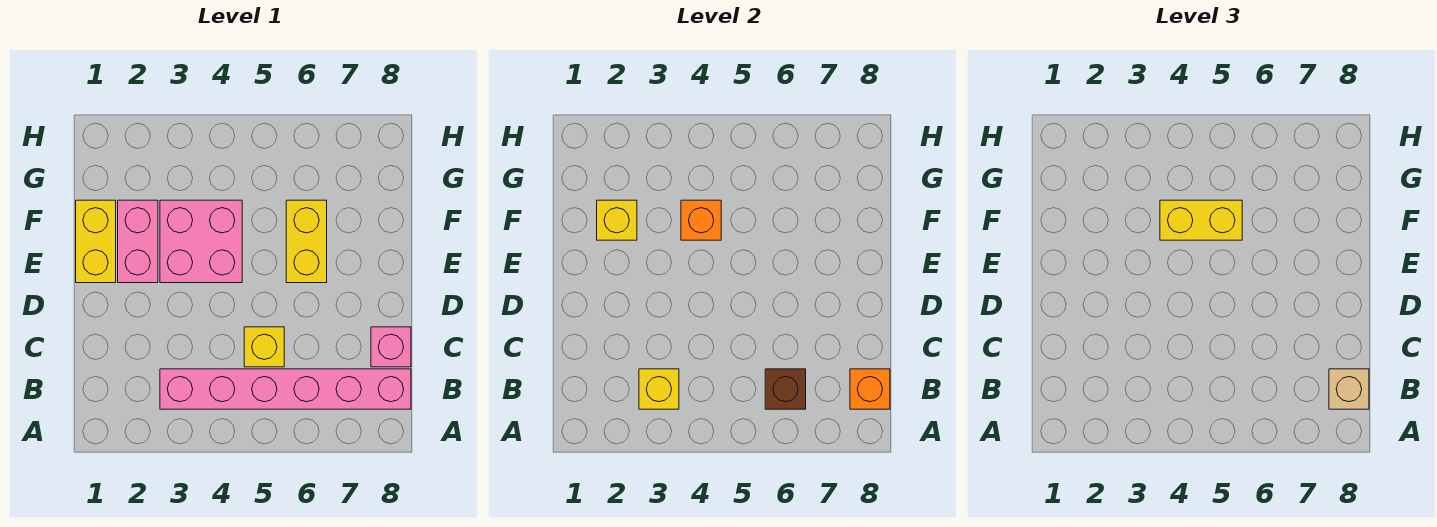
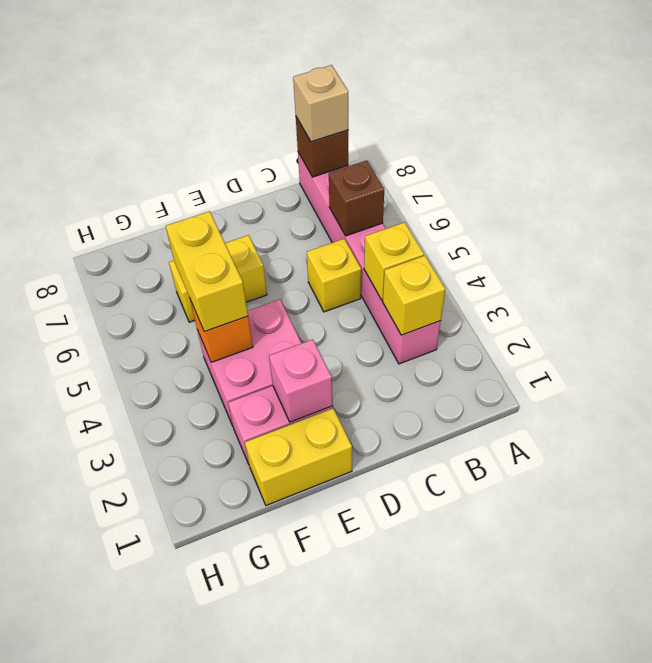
orange 1x1 brick [850,369,890,409] -> brown 1x1 brick [296,117,348,177]
pink 1x1 brick [371,327,411,367] -> pink 1x1 brick moved to [269,339,332,422]
yellow 1x1 brick [597,200,637,240] -> yellow 1x1 brick moved to [364,222,424,300]

